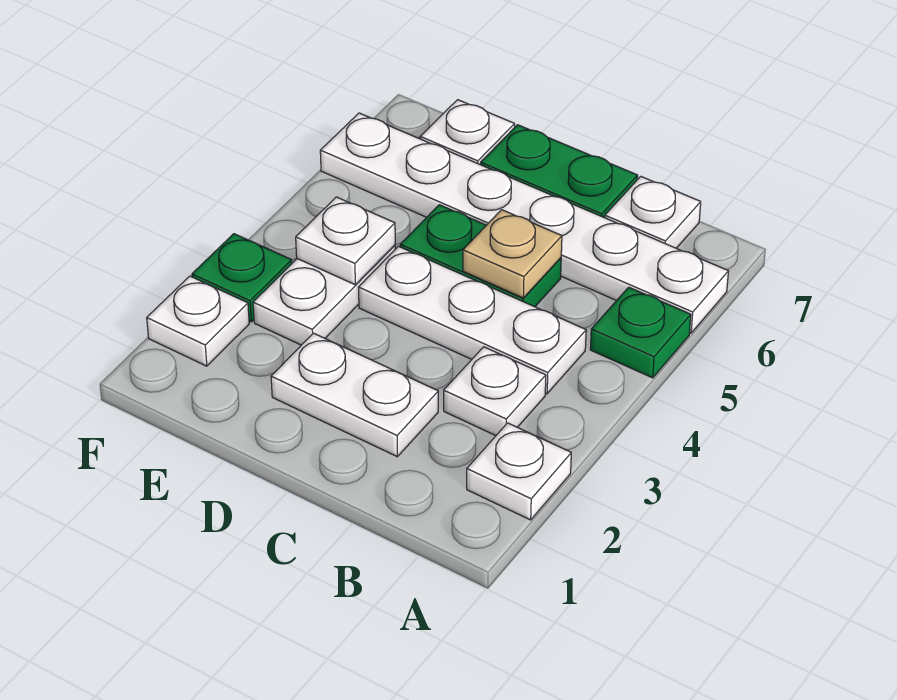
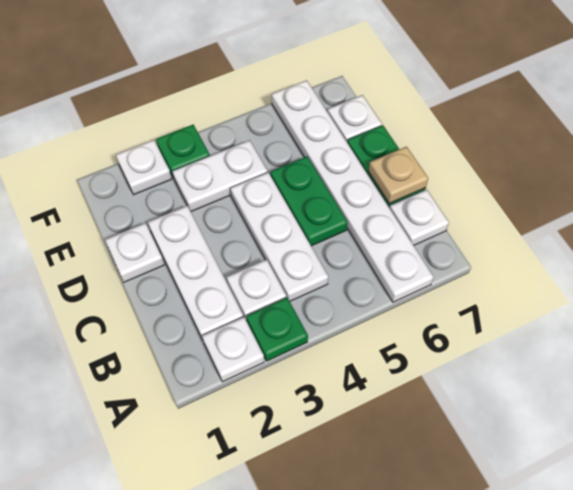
green 1x1 plate [590,287,691,378] -> green 1x1 plate moved to [246,298,308,361]
white 1x2 plate [271,333,438,457] -> white 1x3 plate [148,206,243,340]
tan 1x1 plate [463,210,562,298] -> tan 1x1 plate moved to [368,147,428,203]
white 1x1 plate [296,197,395,285] -> white 1x1 plate moved to [105,223,164,282]

